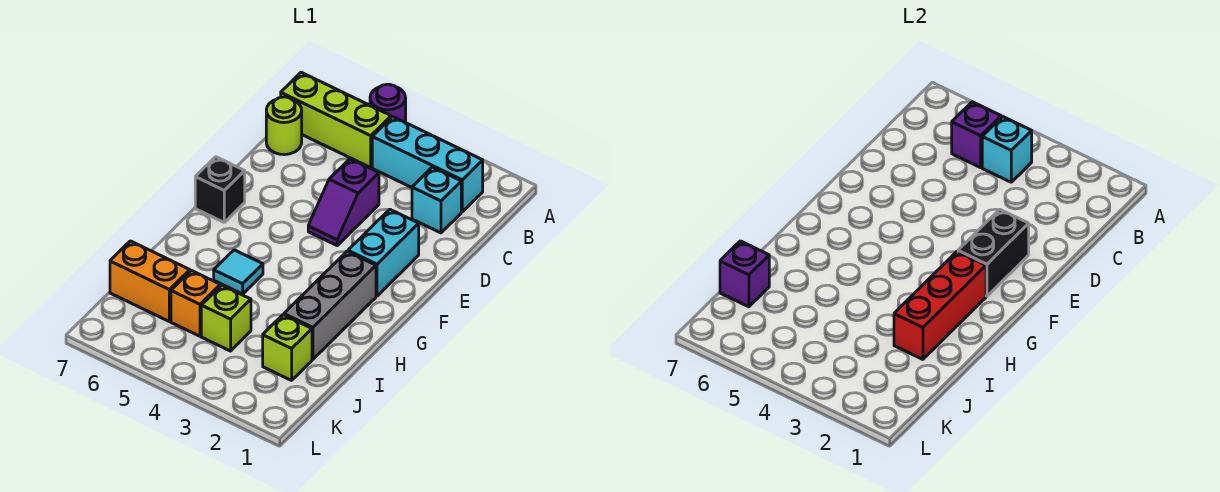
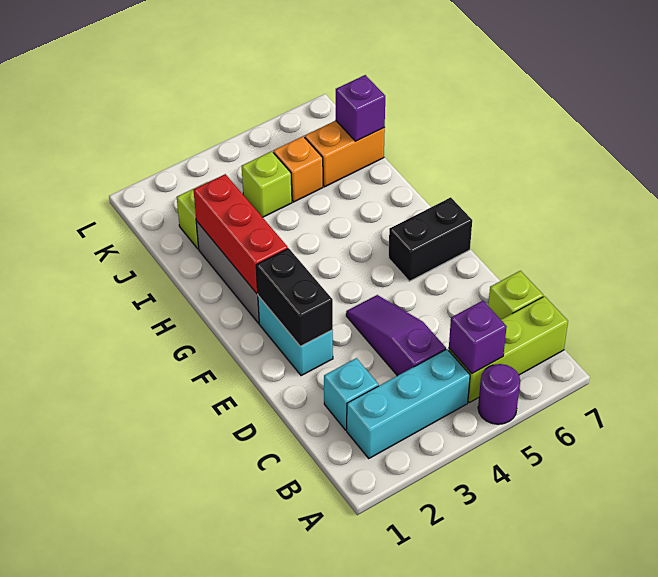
cyan 1x1 brick [982,117,1032,182] -> none
lime 1x1 round brick [266,97,302,155] -> lime 1x1 brick [488,271,543,320]
purple 1x2 slope [308,159,379,245] -> purple 1x3 slope [346,295,446,376]
black 1x1 brick [195,157,245,222] -> black 1x2 brick [388,197,472,281]
cyan 1x1 tile [214,250,263,294] -> none

